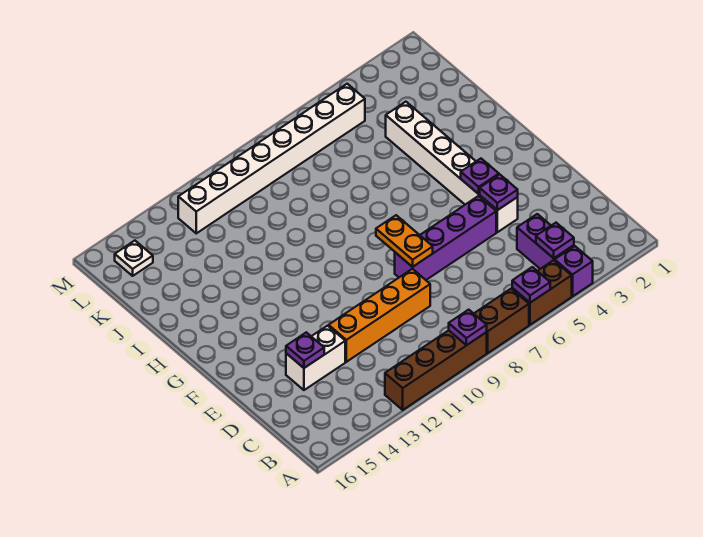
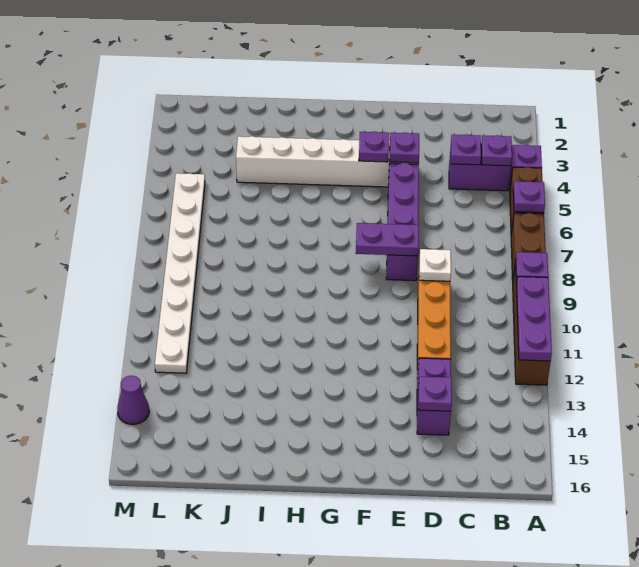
none -> purple 1x3 plate [516,277,552,361]
none -> purple 1x1 plate [451,134,481,165]
white 1x2 brick [286,326,345,390] -> purple 1x2 brick [417,358,451,435]
orange 1x2 plate [376,215,433,267] -> purple 1x2 plate [356,223,419,256]
white 1x8 brick [178,84,365,233] -> white 1x8 plate [155,173,205,373]
white 1x1 plate [115,241,153,276] -> white 1x1 plate moved to [419,249,451,281]
none -> purple 1x1 cone [117,376,149,425]

